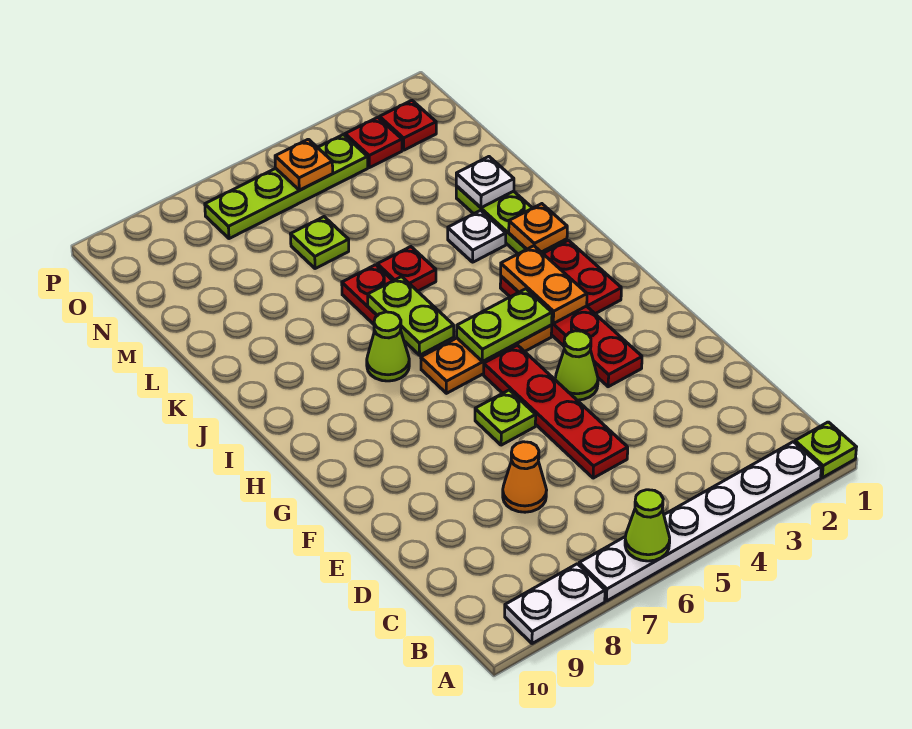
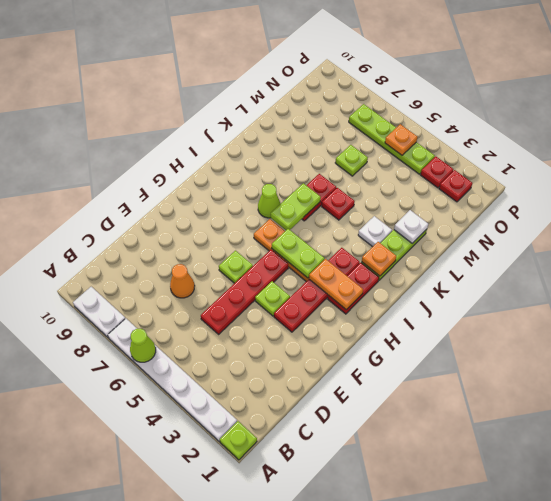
lime 1x1 cone [555,331,598,400] -> lime 1x1 plate [255,281,290,316]
orange 1x2 plate [501,246,587,323] -> orange 1x2 plate turned to [309,259,363,310]

